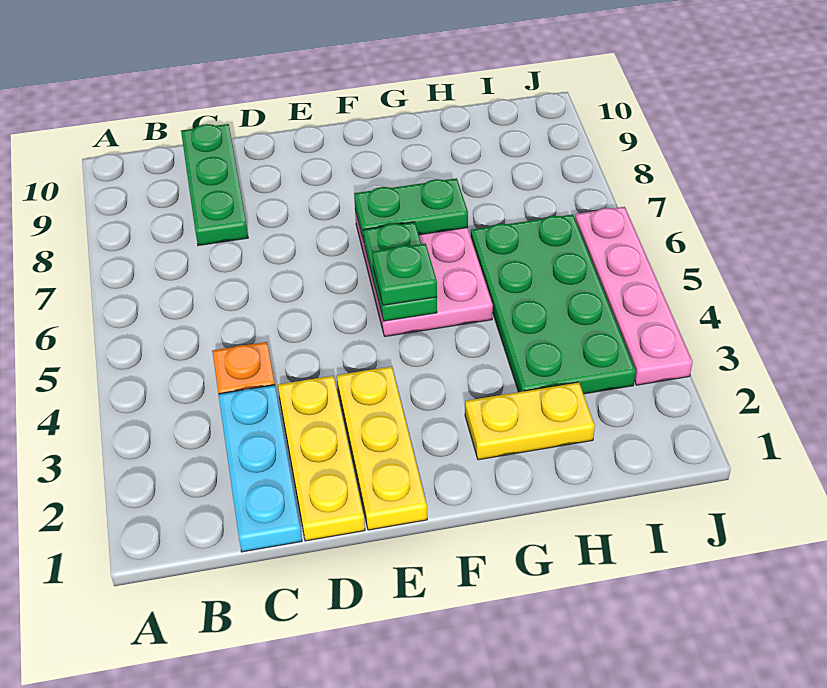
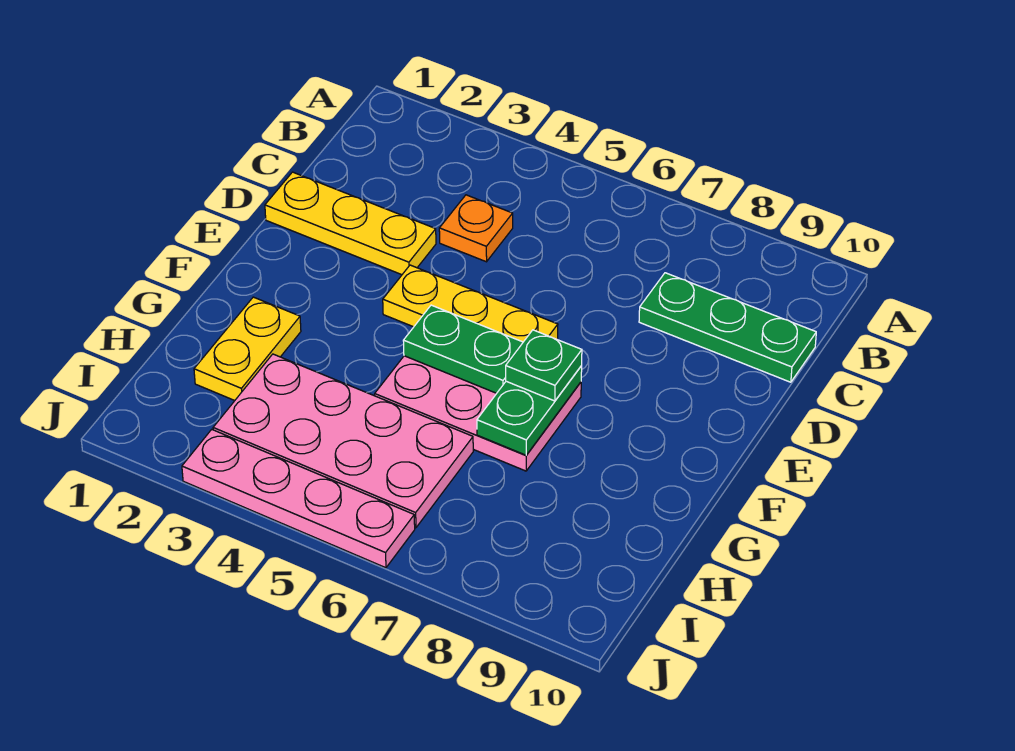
cyan 1x3 plate [219,385,302,552] -> none
yellow 1x3 plate [337,366,427,530] -> yellow 1x3 plate moved to [383,265,558,342]
green 1x1 plate [372,243,437,305] -> green 1x1 plate moved to [506,330,582,401]
green 2x4 plate [471,214,636,394] -> pink 2x4 plate [213,354,473,528]

